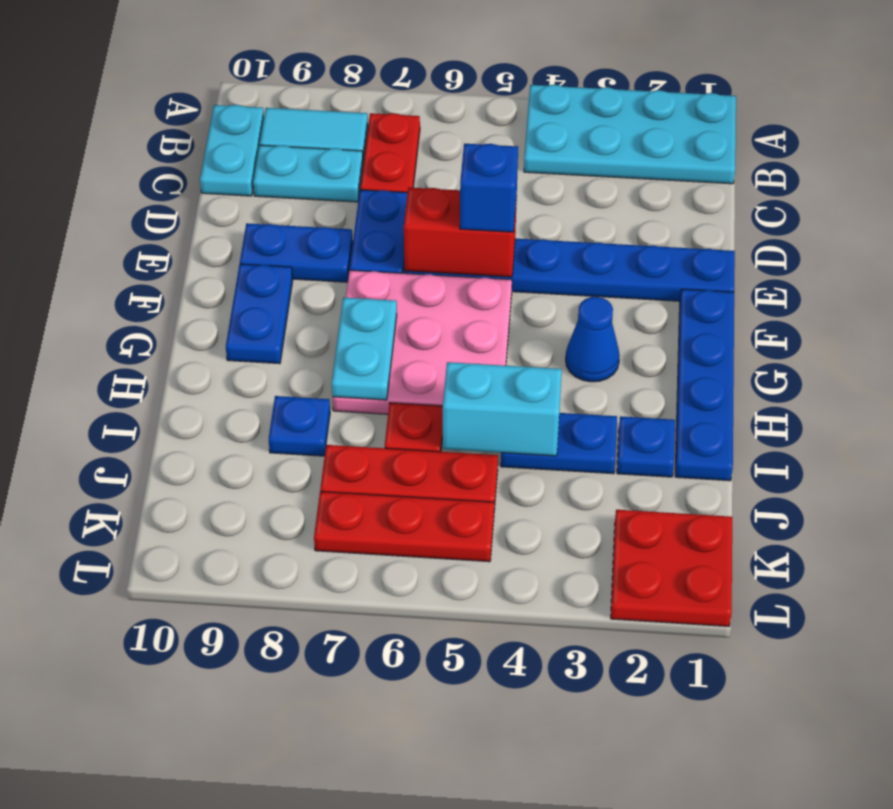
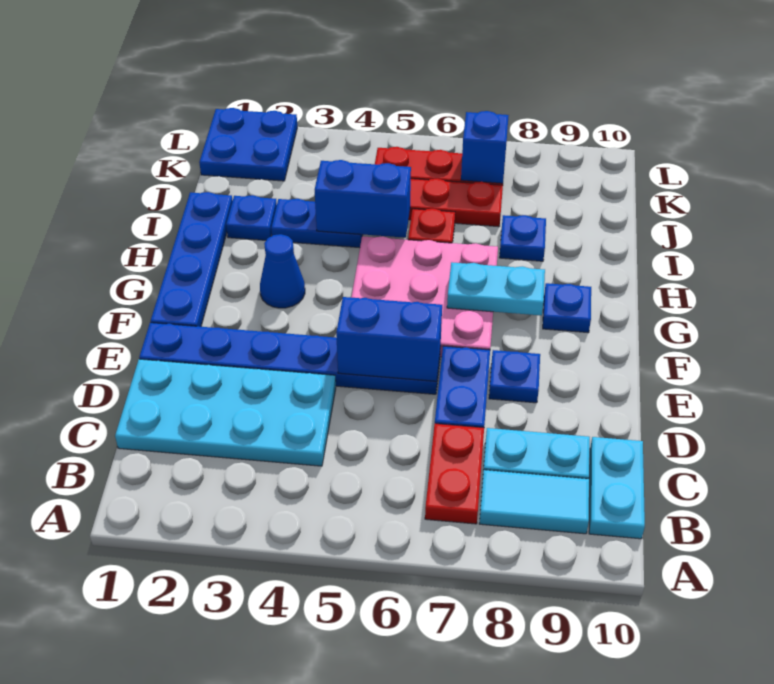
cyan 2x4 plate [524,85,736,184] -> cyan 2x4 plate moved to [115,359,336,466]
red 1x2 brick [404,187,517,277] -> blue 1x2 brick [336,297,442,381]
blue 1x1 brick [460,144,518,232] -> blue 1x1 brick moved to [461,111,509,183]
blue 1x2 plate [240,223,353,282] -> blue 1x1 plate [489,350,540,403]
blue 1x2 plate [226,264,293,364] -> blue 1x1 plate [543,283,591,333]
cyan 1x2 plate [332,297,397,400] -> cyan 1x2 plate turned to [447,262,545,316]
cyan 1x2 brick [443,362,562,456] -> blue 1x2 brick [315,160,411,238]
red 2x2 plate [611,510,732,626] -> blue 2x2 plate [199,108,297,181]

